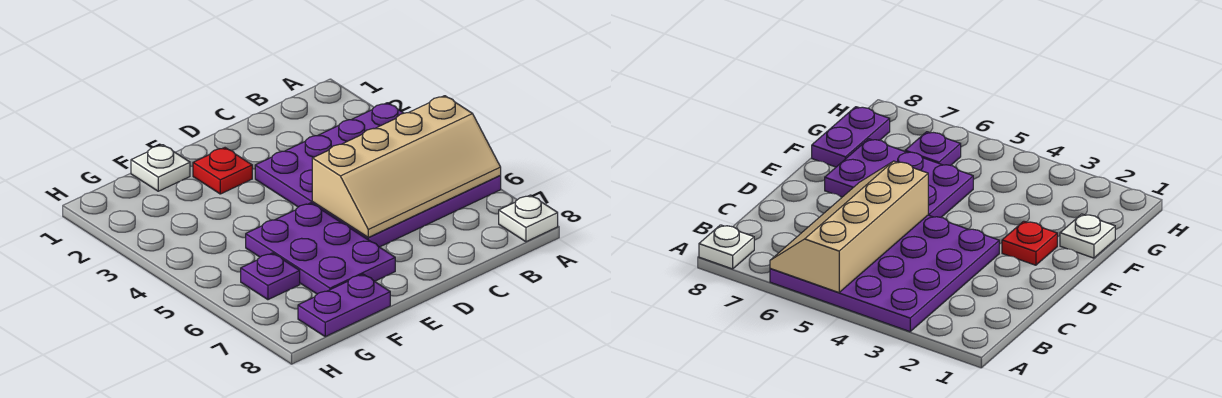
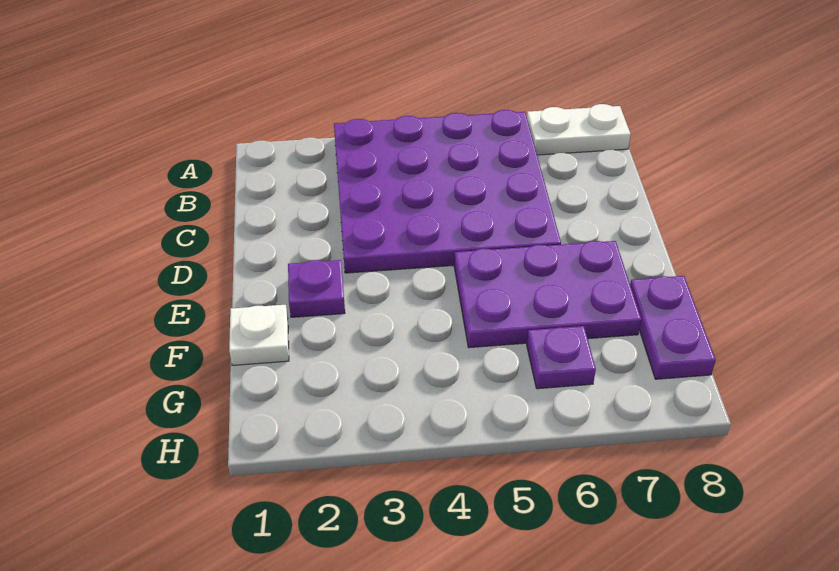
tan 2x4 slope [312,96,501,237] -> none
white 1x1 plate [499,195,558,242] -> white 1x2 plate [527,104,631,155]
red 1x1 plate [193,148,252,194] -> purple 1x1 plate [288,260,345,317]

